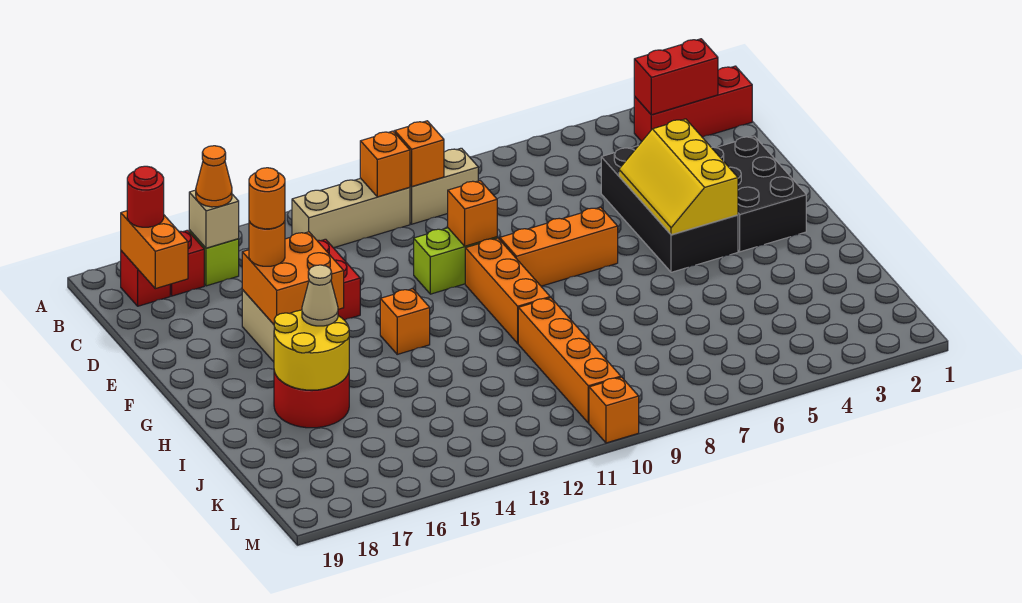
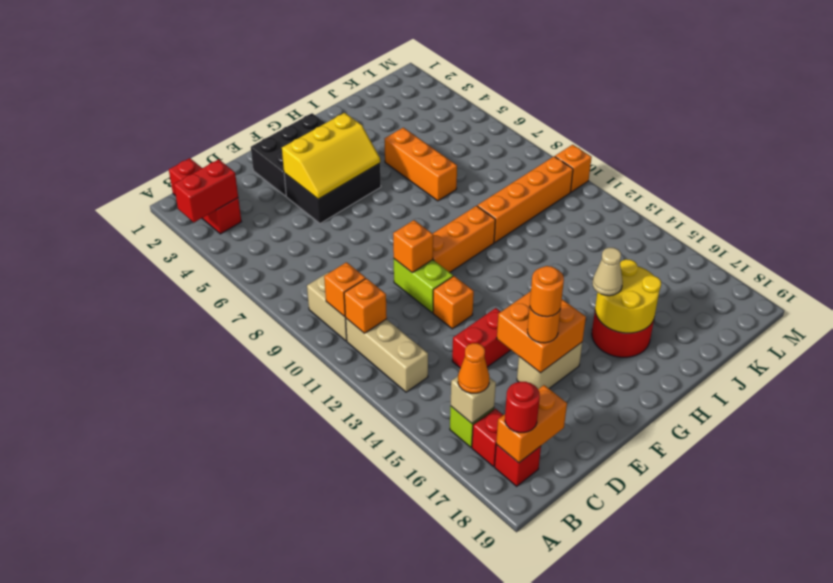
red 1x2 brick [634,39,718,115] -> red 1x2 brick turned to [174,159,238,222]
black 2x4 brick [601,146,738,272] -> black 2x3 brick [284,163,381,223]
orange 1x3 brick [500,207,618,286] -> orange 1x3 brick moved to [385,128,457,201]
orange 1x1 brick [380,289,430,354] -> orange 1x1 brick moved to [433,276,474,329]

